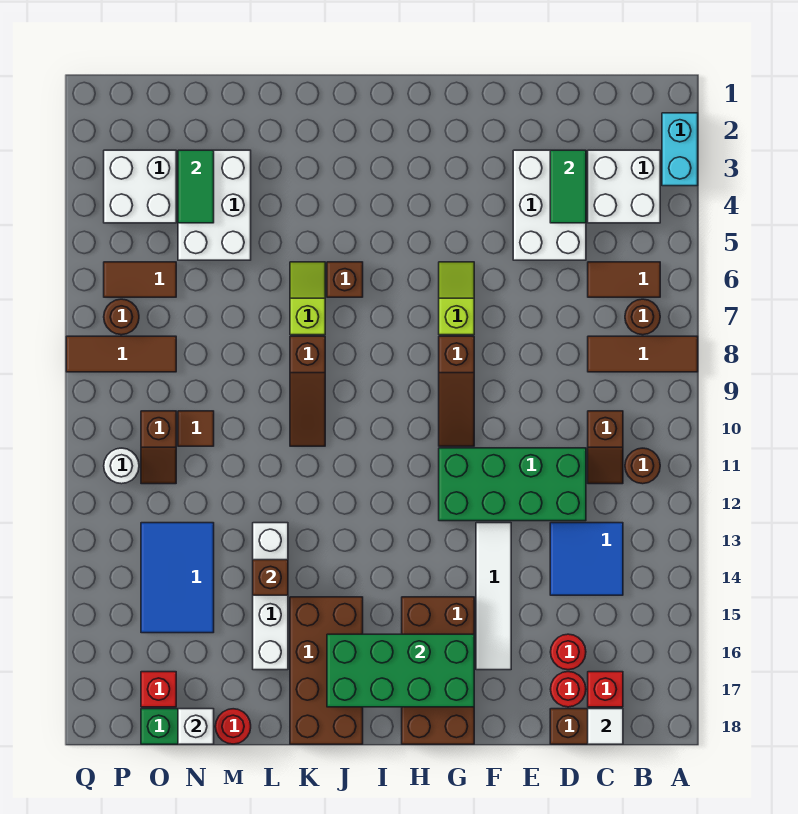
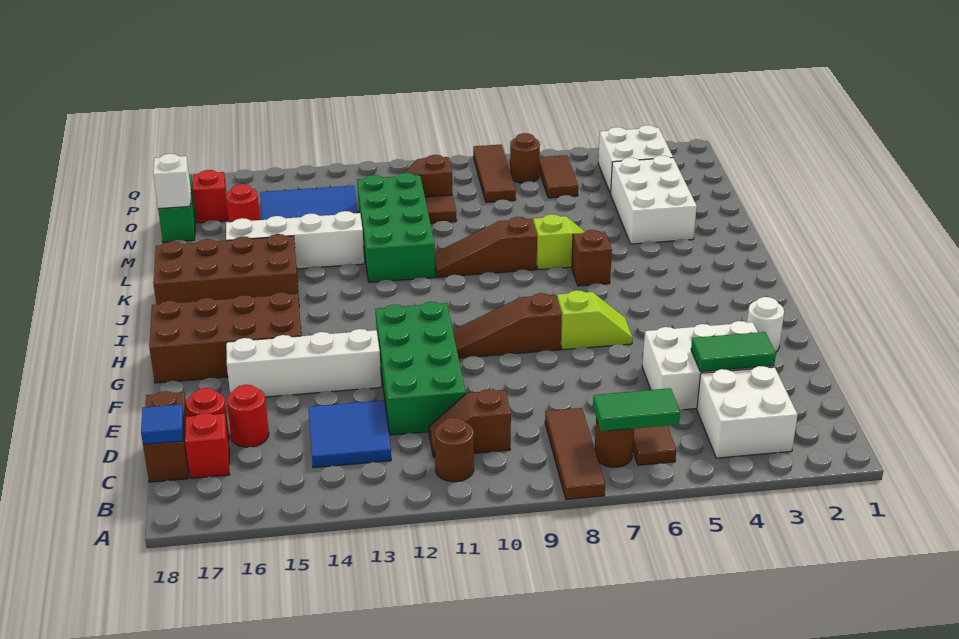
cyan 1x2 brick [662,113,698,186] -> none
white 1x1 tile [588,709,623,744] -> blue 1x1 tile [141,404,184,445]
white 1x4 tile [476,523,511,670] -> white 1x4 brick [226,329,381,397]
green 2x4 brick [327,634,474,707] -> green 2x4 brick moved to [357,173,435,282]
brown 1x1 brick [253,560,288,595] -> none
white 2x3 brick [178,150,251,260] -> white 2x3 brick turned to [610,155,697,244]
red 1x1 round brick [215,709,251,744] -> red 1x1 round brick moved to [226,184,260,222]
green 1x2 tile [178,150,214,223] -> green 1x2 tile moved to [593,388,680,431]
white 1x1 round brick [104,448,139,484] -> white 1x1 round brick moved to [747,297,784,352]

